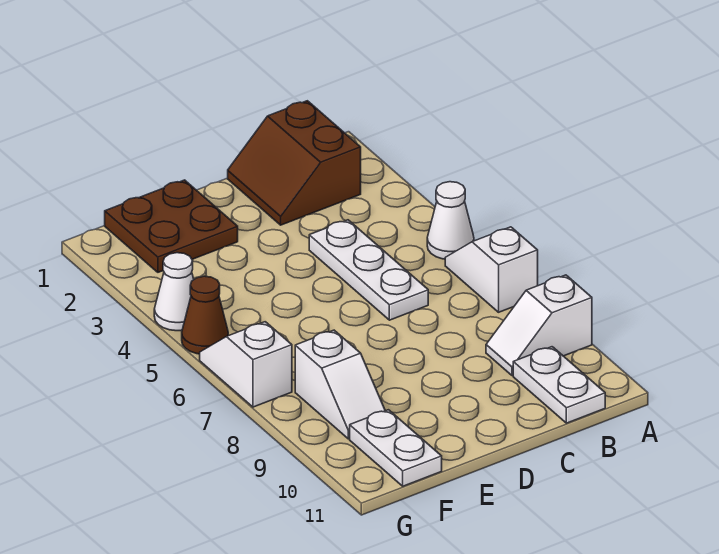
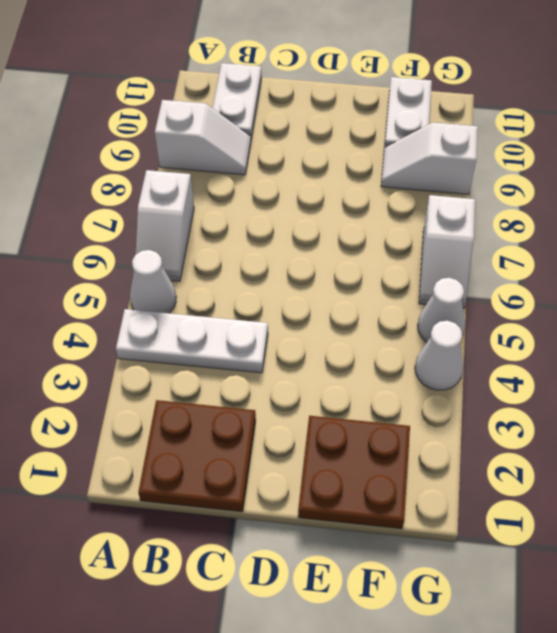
brown 2x2 slope [228,101,361,225] -> brown 2x2 plate [138,400,256,512]
white 1x3 plate [309,220,428,320] -> white 1x3 plate turned to [116,309,268,373]
white 1x2 slope [295,330,385,439] -> white 1x2 slope turned to [381,123,478,194]
brown 1x1 cone [182,276,228,354] -> white 1x1 cone [418,278,465,342]

